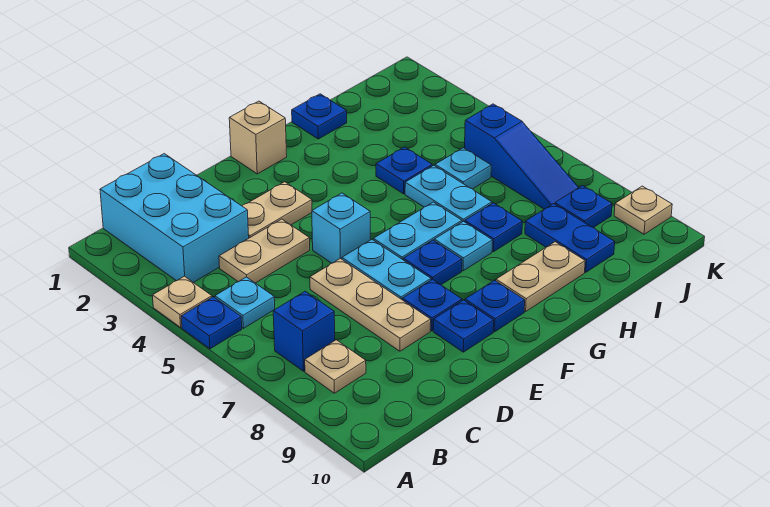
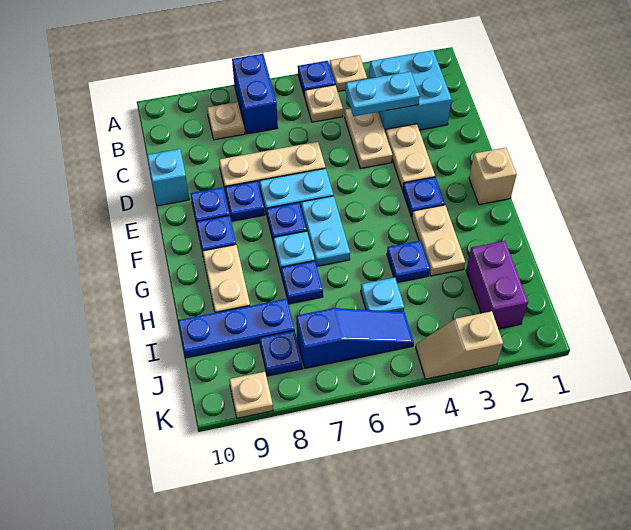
cyan 2x3 brick [100,154,249,282] -> cyan 2x2 brick [369,50,452,133]
cyan 1x1 plate [215,277,275,328] -> tan 1x1 plate [305,85,343,122]
blue 1x1 brick [273,291,335,371] -> blue 1x2 brick [232,54,278,134]
cyan 1x1 brick [312,193,370,263] -> cyan 1x1 brick moved to [147,149,190,206]
none -> tan 1x2 plate [412,205,465,276]
blue 1x1 plate [292,94,347,139] -> blue 1x1 plate moved to [403,177,445,217]
cyan 1x2 plate [405,165,492,222] -> cyan 1x2 plate moved to [345,72,420,116]
none -> purple 1x2 brick [466,241,528,329]
blue 1x2 plate [525,204,615,272] -> blue 1x3 plate [178,299,295,358]
blue 1x3 slope [465,104,579,209] -> blue 1x3 slope turned to [296,308,414,368]
none -> tan 1x2 slope [416,311,503,379]

